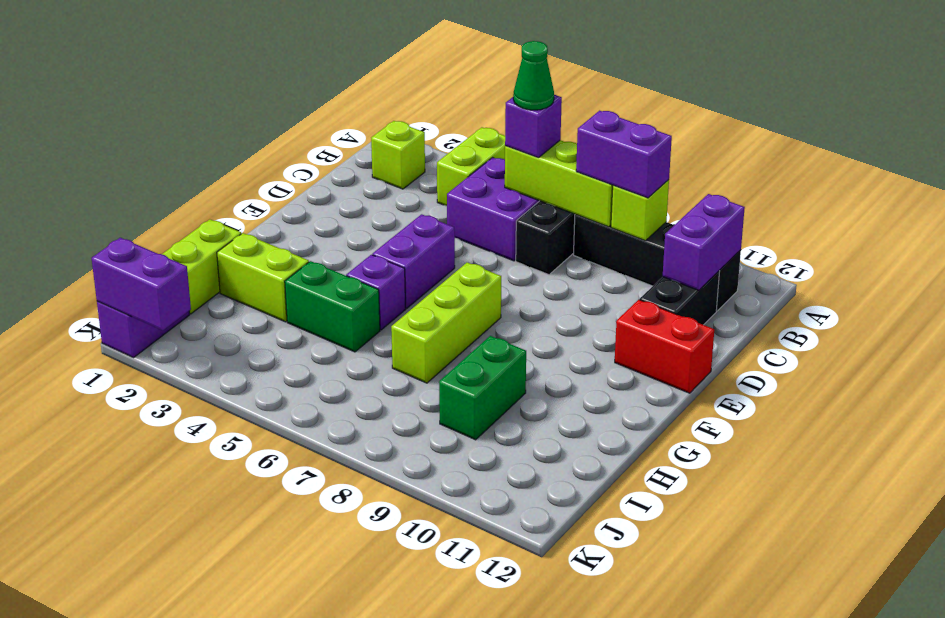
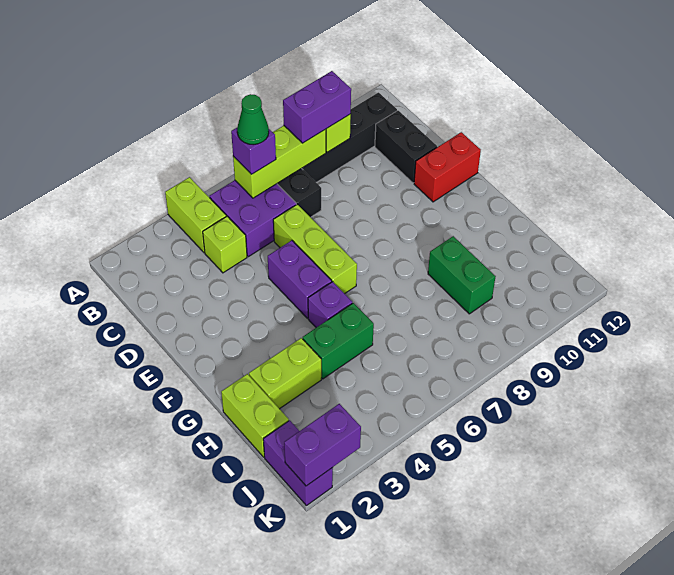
lime 1x1 brick [371,121,425,189] -> lime 1x1 brick moved to [203,216,247,273]
purple 1x2 brick [663,194,745,290] -> none
lime 1x3 brick [391,262,501,383] -> lime 1x3 brick moved to [273,204,357,294]

